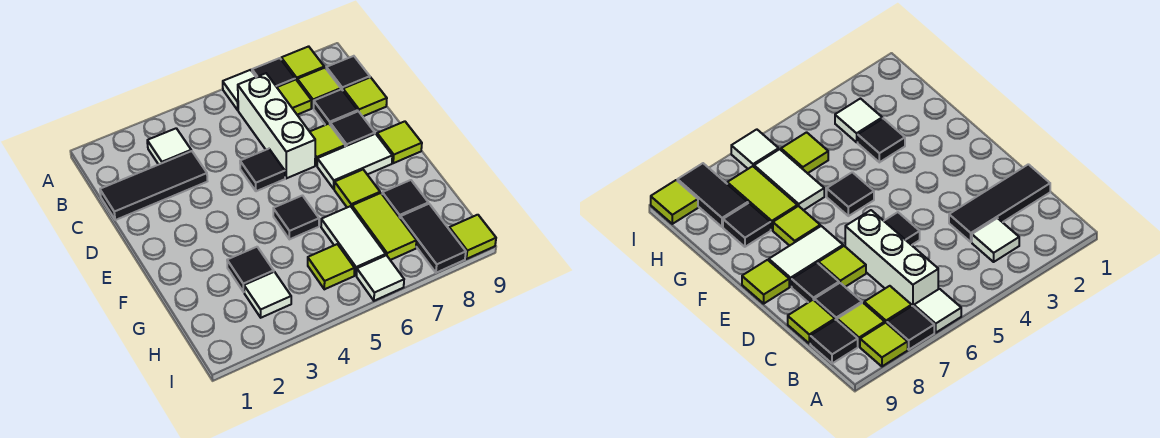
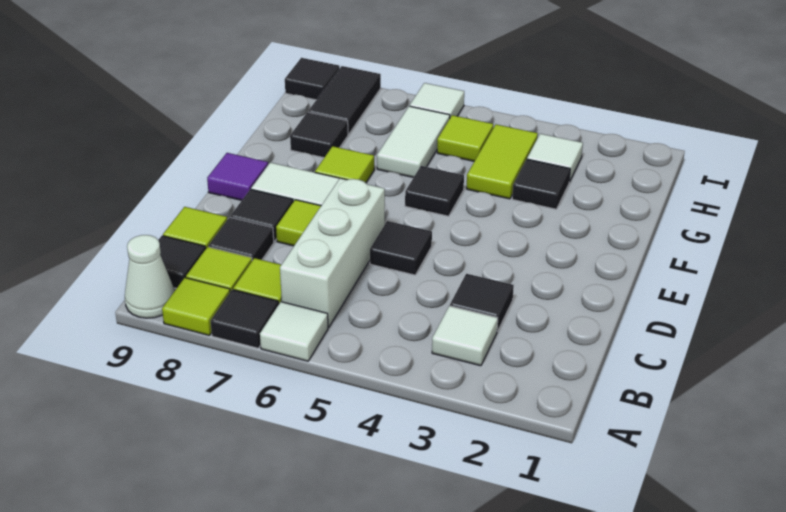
none -> white 1x1 cone [125,235,175,318]
black 1x3 tile [100,151,207,220] -> black 1x1 tile [450,274,514,331]
lime 1x1 tile [377,121,422,163] -> purple 1x1 tile [207,153,268,200]
lime 1x2 tile [352,193,416,260] -> lime 1x2 tile moved to [467,124,538,199]
lime 1x1 tile [449,215,496,259] -> black 1x1 tile [285,58,340,100]

